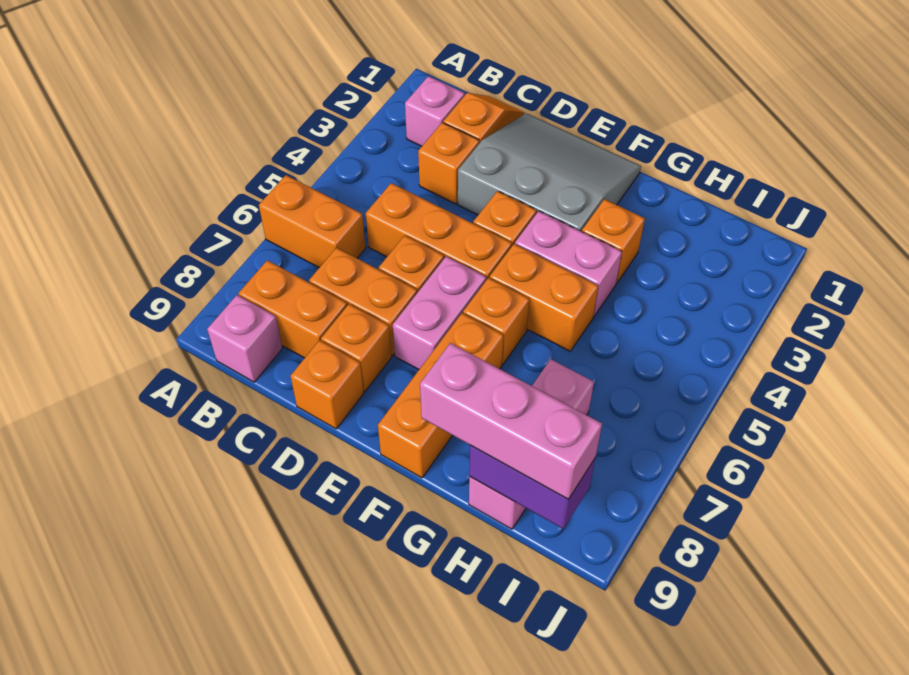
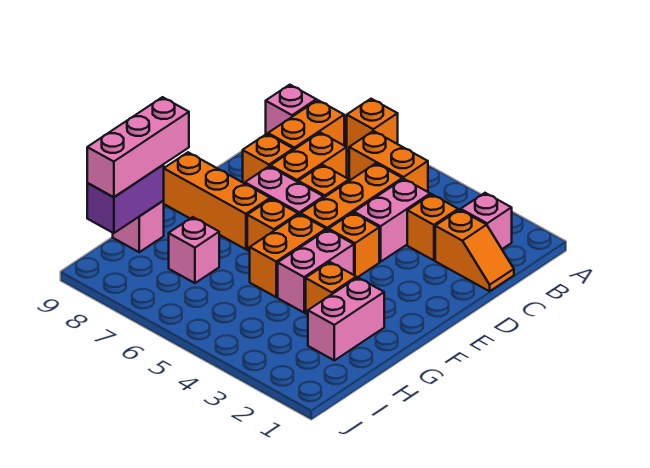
orange 1x2 brick [259,175,366,268] -> orange 1x2 brick turned to [349,131,428,192]
none -> pink 1x2 brick [354,179,430,262]
grey 3x3 slope [458,113,641,232] -> none
orange 1x1 brick [291,340,364,429] -> orange 1x1 brick moved to [347,99,398,151]
none -> pink 1x2 brick [308,277,384,360]

